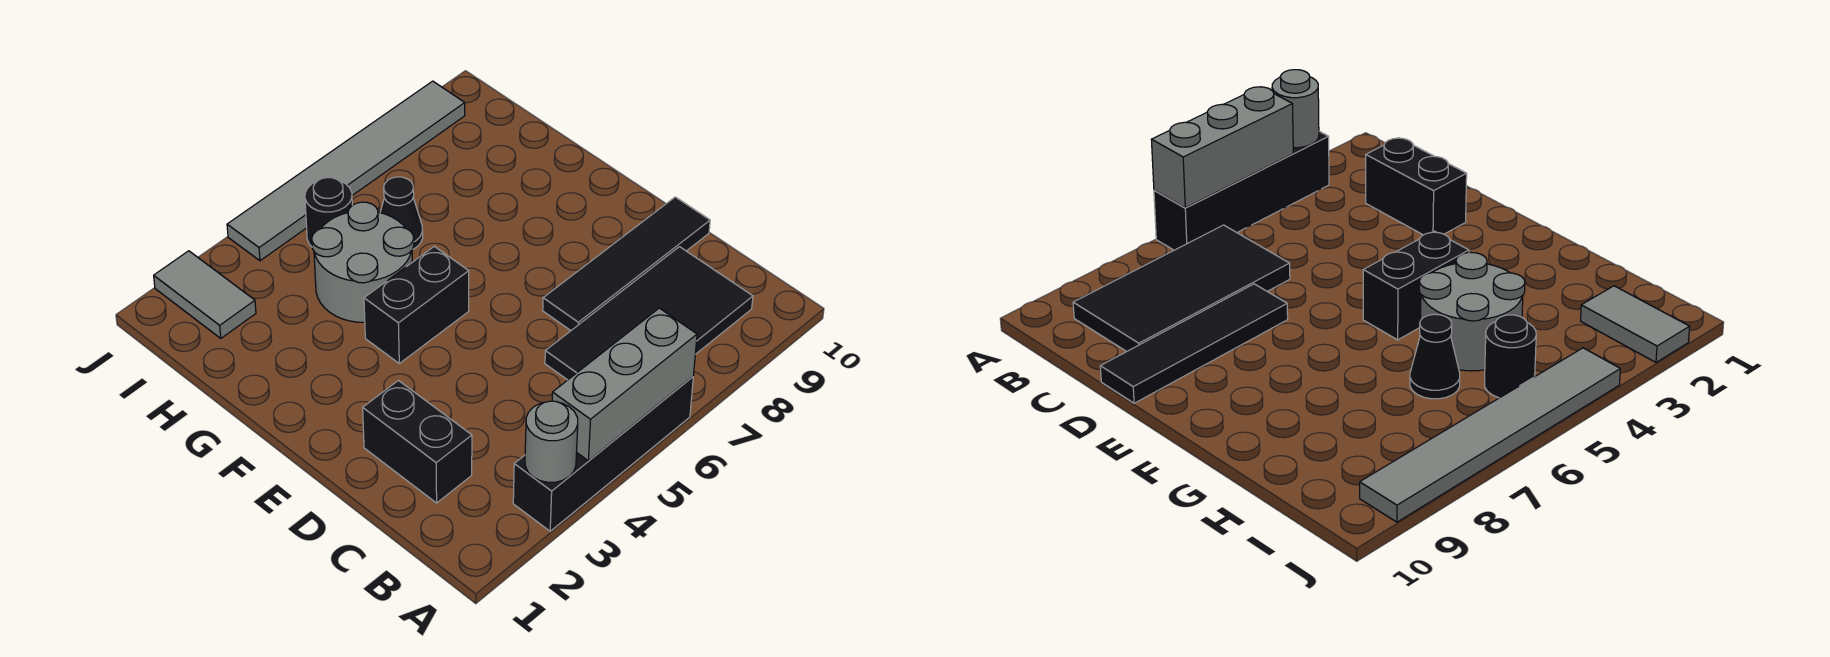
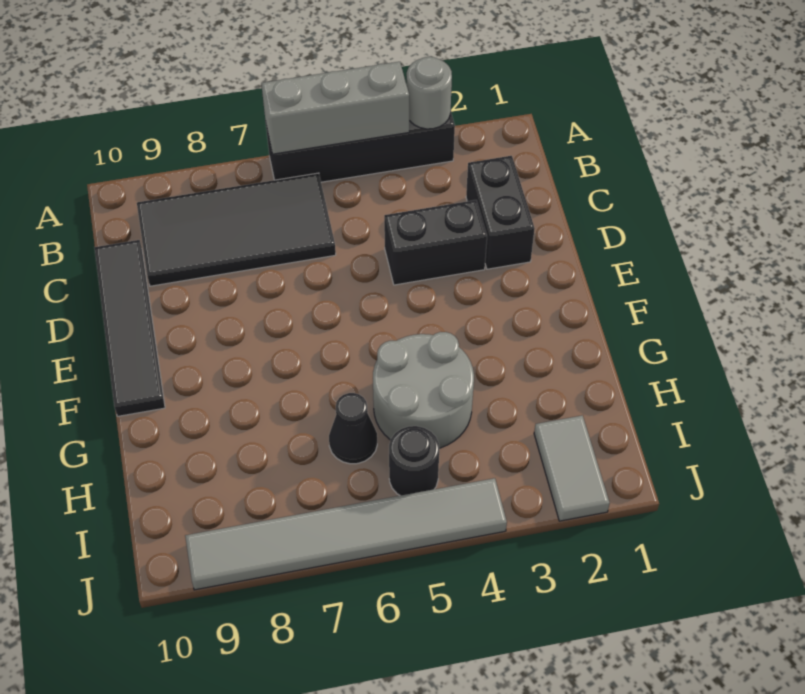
black 1x4 tile [543,197,710,331] -> black 1x4 tile turned to [94,240,165,416]
black 1x2 brick [364,246,469,363] -> black 1x2 brick moved to [384,200,487,285]

